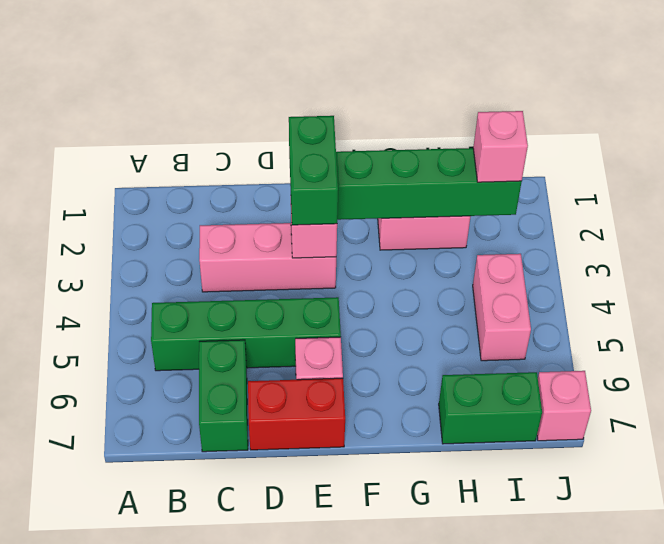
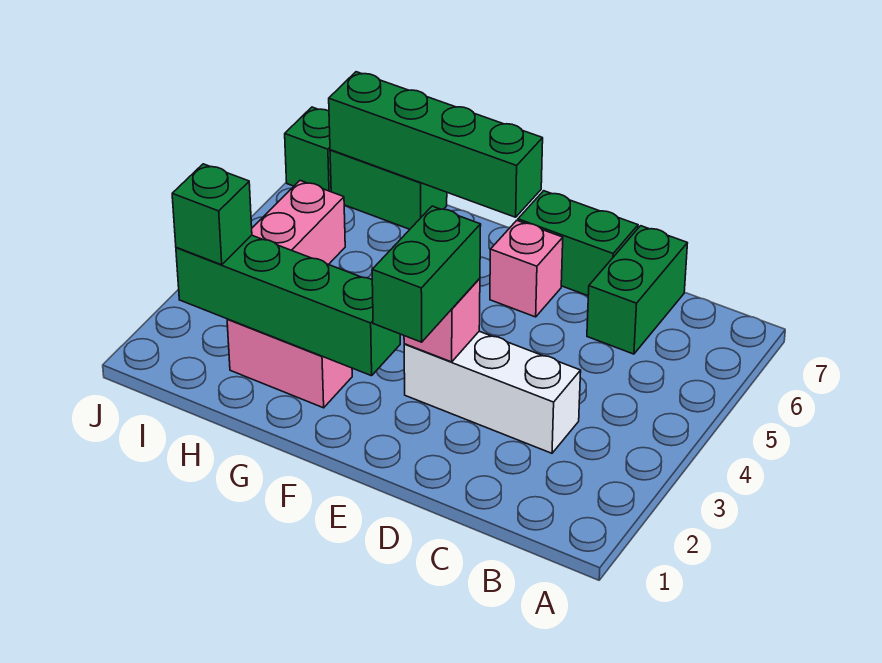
green 1x4 brick [151,297,341,371] -> green 1x4 brick moved to [329,72,543,217]
pink 1x3 brick [199,223,336,292] -> white 1x3 brick [404,331,581,453]
red 1x2 brick [248,378,345,450] -> green 1x2 brick [518,191,638,296]
pink 1x1 brick [473,111,528,182] -> green 1x1 brick [172,164,252,265]
pink 1x1 brick [537,371,591,441] -> green 1x1 brick [285,107,331,192]

